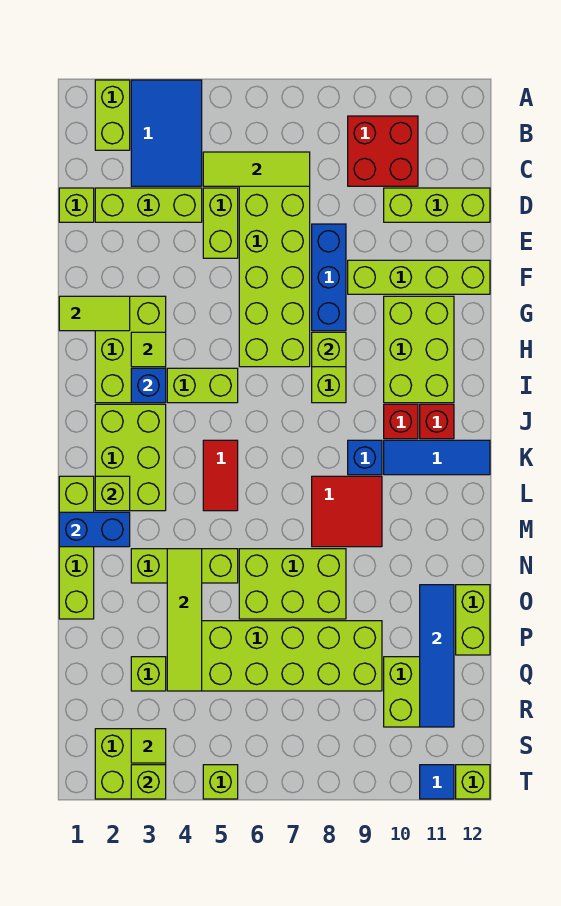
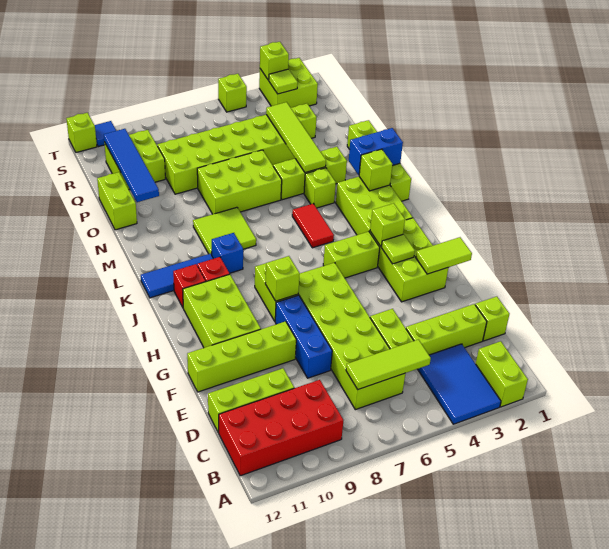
red 2x2 brick [348,116,418,186] -> red 2x4 brick [219,380,343,476]
blue 1x1 brick [131,368,166,403] -> lime 1x1 brick [370,203,405,247]
red 2x2 tile [312,476,382,547] -> lime 2x2 tile [193,207,256,255]
none -> lime 1x1 brick [304,168,336,208]

